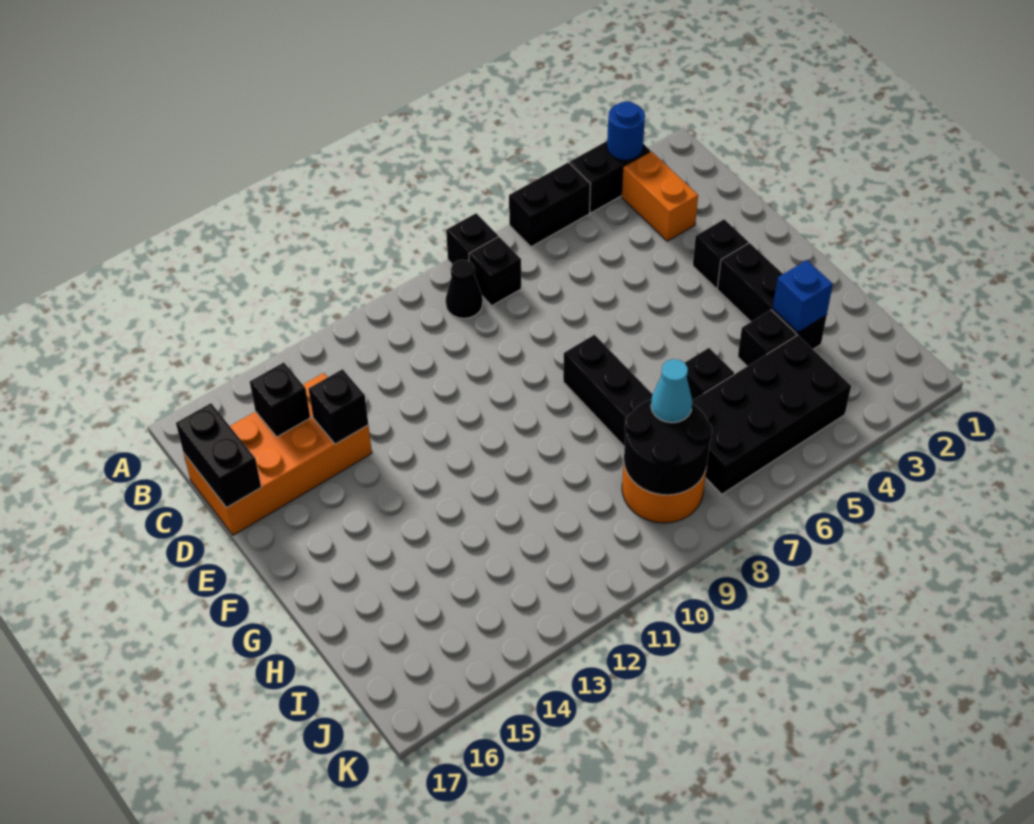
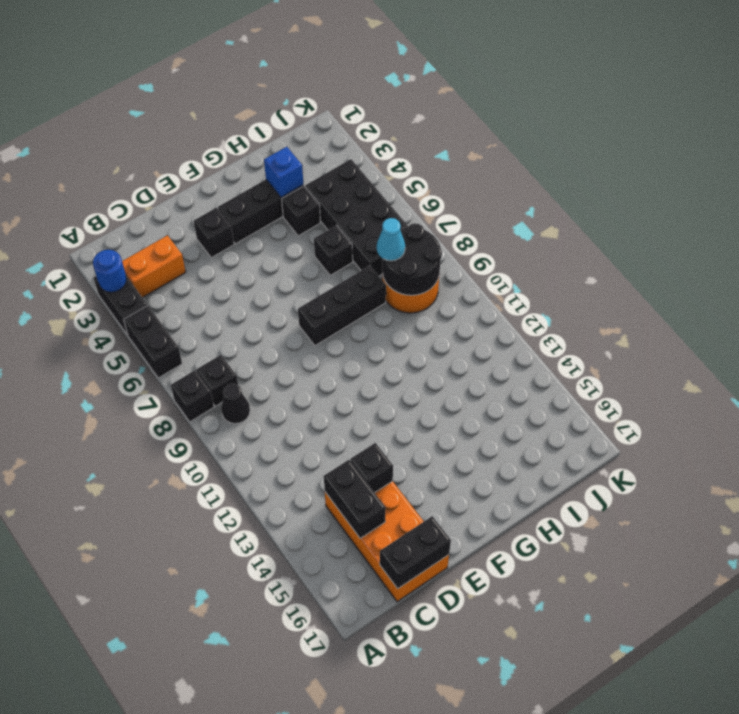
black 1x1 brick [250,362,310,437] -> black 1x2 brick [324,460,386,538]

